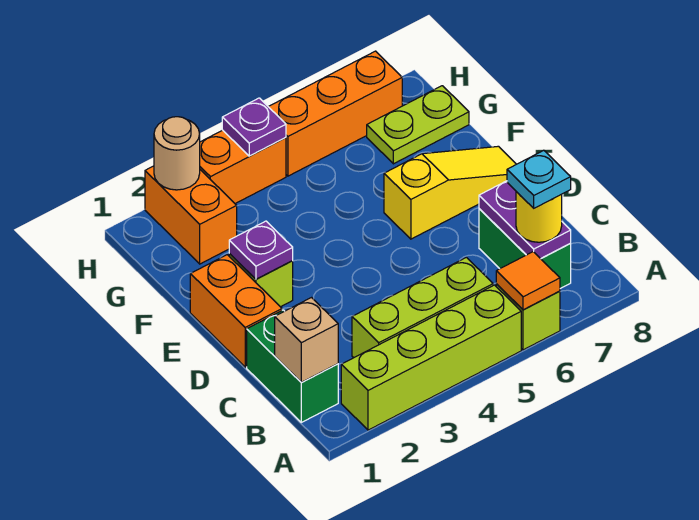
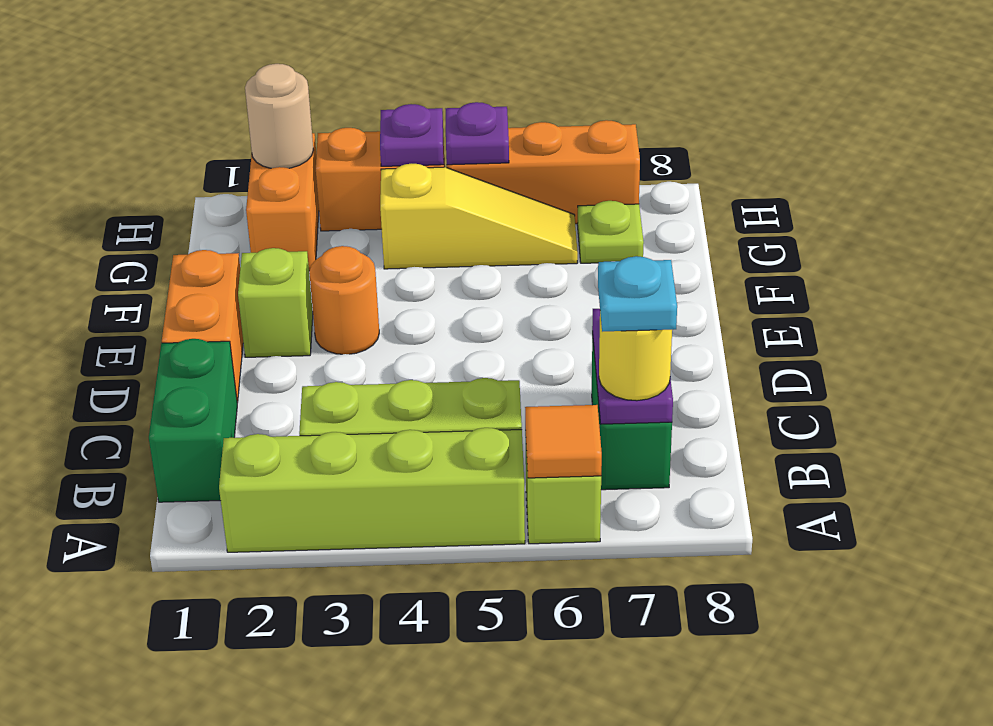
tan 1x1 brick [275,298,338,382] -> none
purple 1x1 plate [229,221,293,279] -> purple 1x1 plate moved to [446,102,509,165]
none -> orange 1x1 round brick [309,246,379,354]
yellow 1x3 slope [384,146,516,239] -> yellow 1x3 slope moved to [380,164,578,269]
lime 1x2 plate [367,86,469,164] -> lime 1x1 plate [577,201,644,263]

